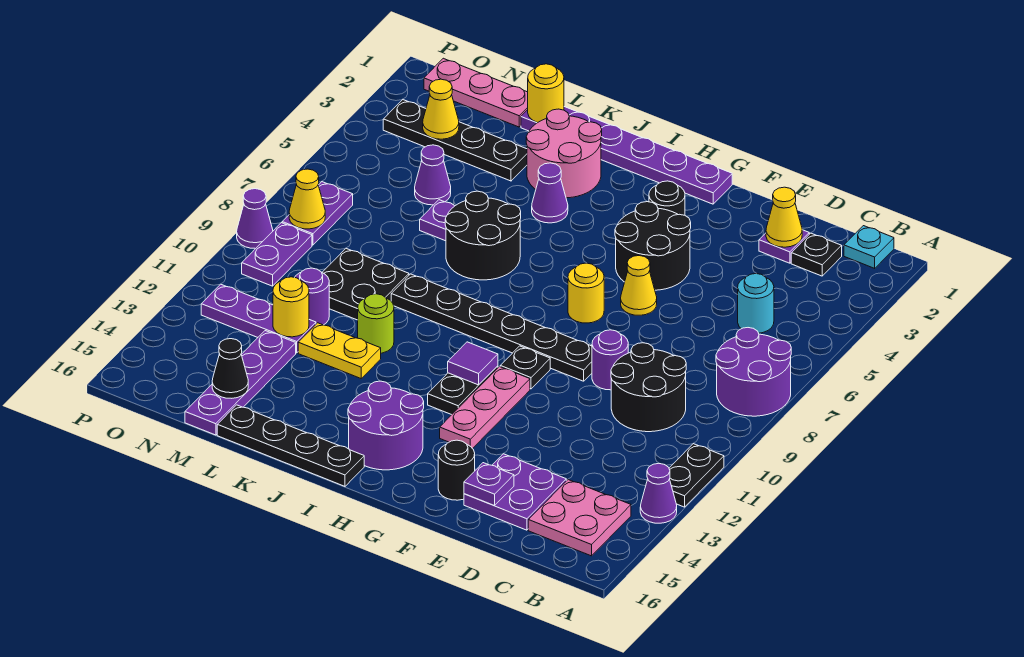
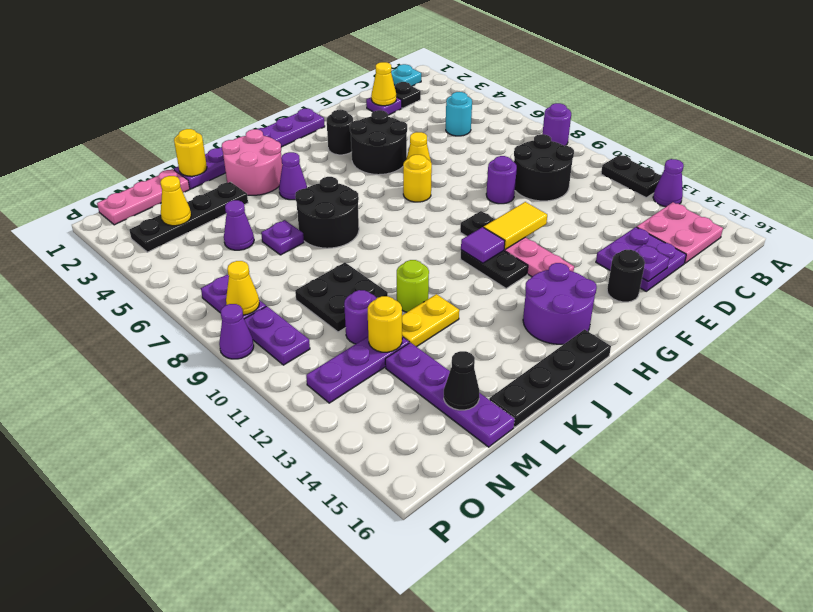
purple 2x2 round brick [716,328,791,416] -> purple 1x1 round brick [543,103,571,146]
black 1x6 plate [391,274,592,381] -> none
none -> yellow 1x2 tile [484,202,547,250]

